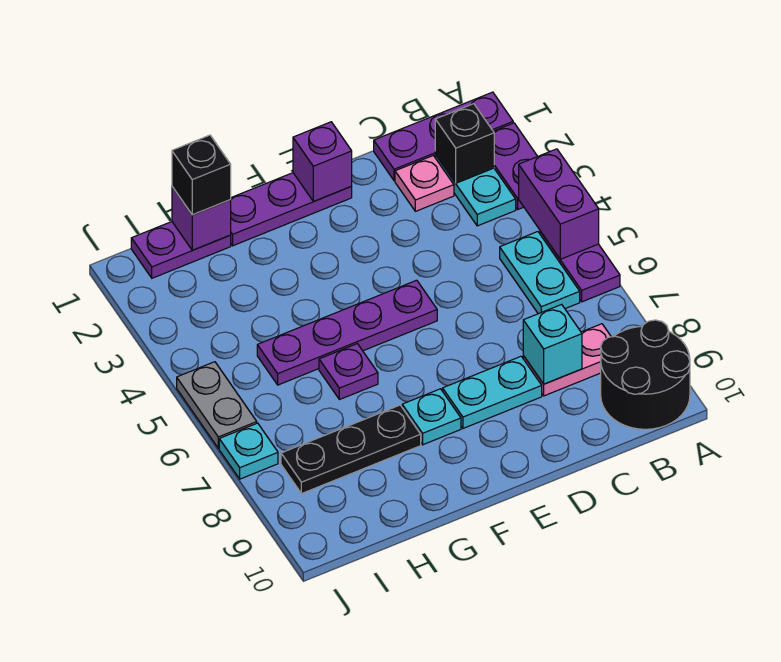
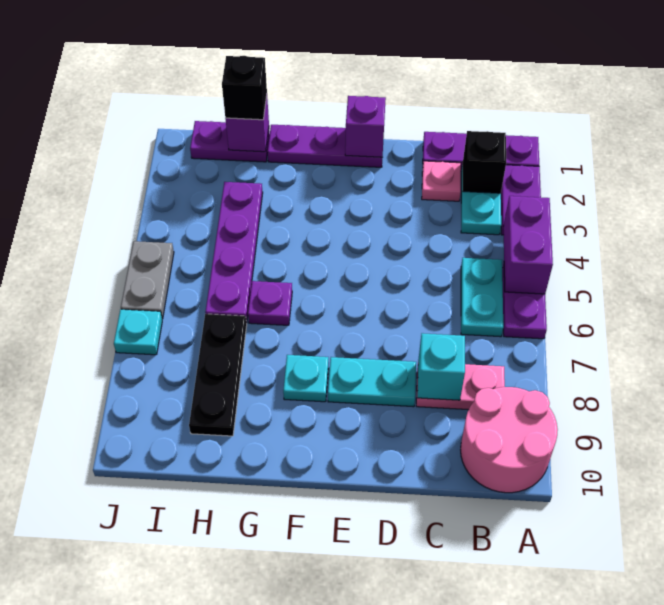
black 2x2 round brick [601,320,690,429] -> pink 2x2 round brick [461,387,558,493]
purple 1x4 plate [257,280,437,385] -> purple 1x4 plate turned to [205,182,263,323]
black 1x3 plate [281,405,421,494] -> black 1x3 plate turned to [189,314,247,436]

